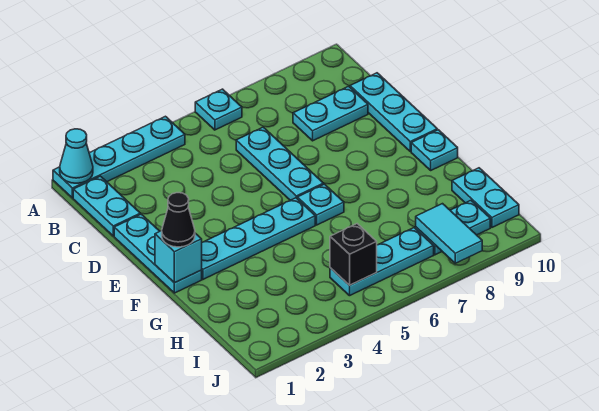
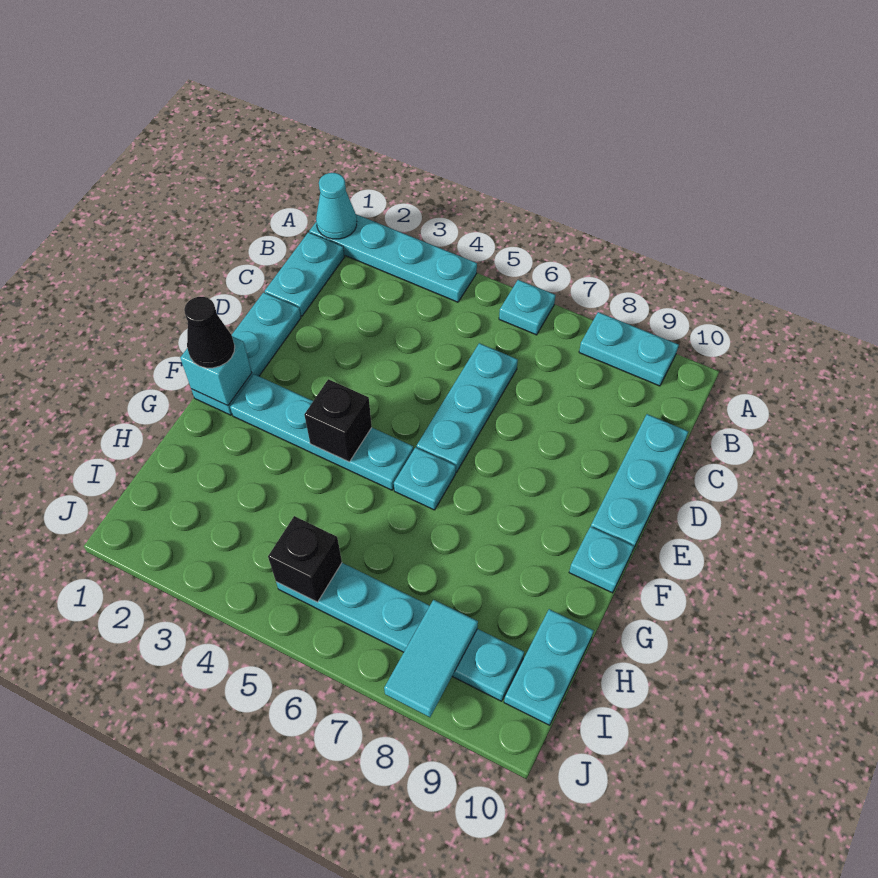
cyan 1x2 plate [293,86,368,141] -> cyan 1x2 plate moved to [579,312,679,386]
none -> black 1x1 brick [304,379,372,462]

